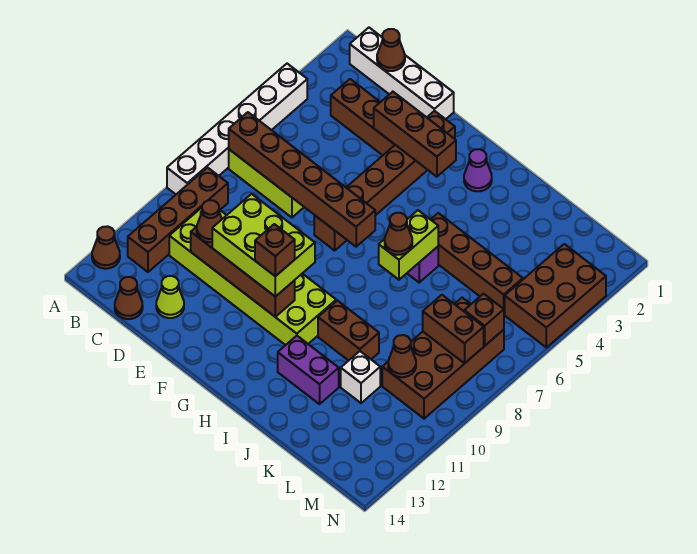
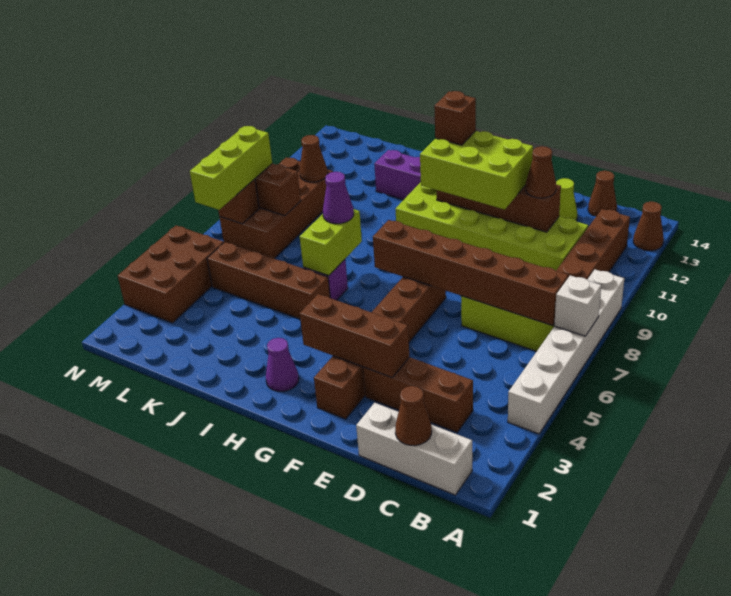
white 1x4 brick [350,28,454,119] -> white 1x3 brick [356,403,472,495]
brown 1x1 cone [385,213,412,255] -> purple 1x1 cone [323,172,354,224]
brown 1x2 brick [318,301,379,361] -> none
white 1x1 brick [341,351,380,403] -> white 1x1 brick moved to [554,275,601,336]
none -> lime 1x3 brick [190,126,272,210]

